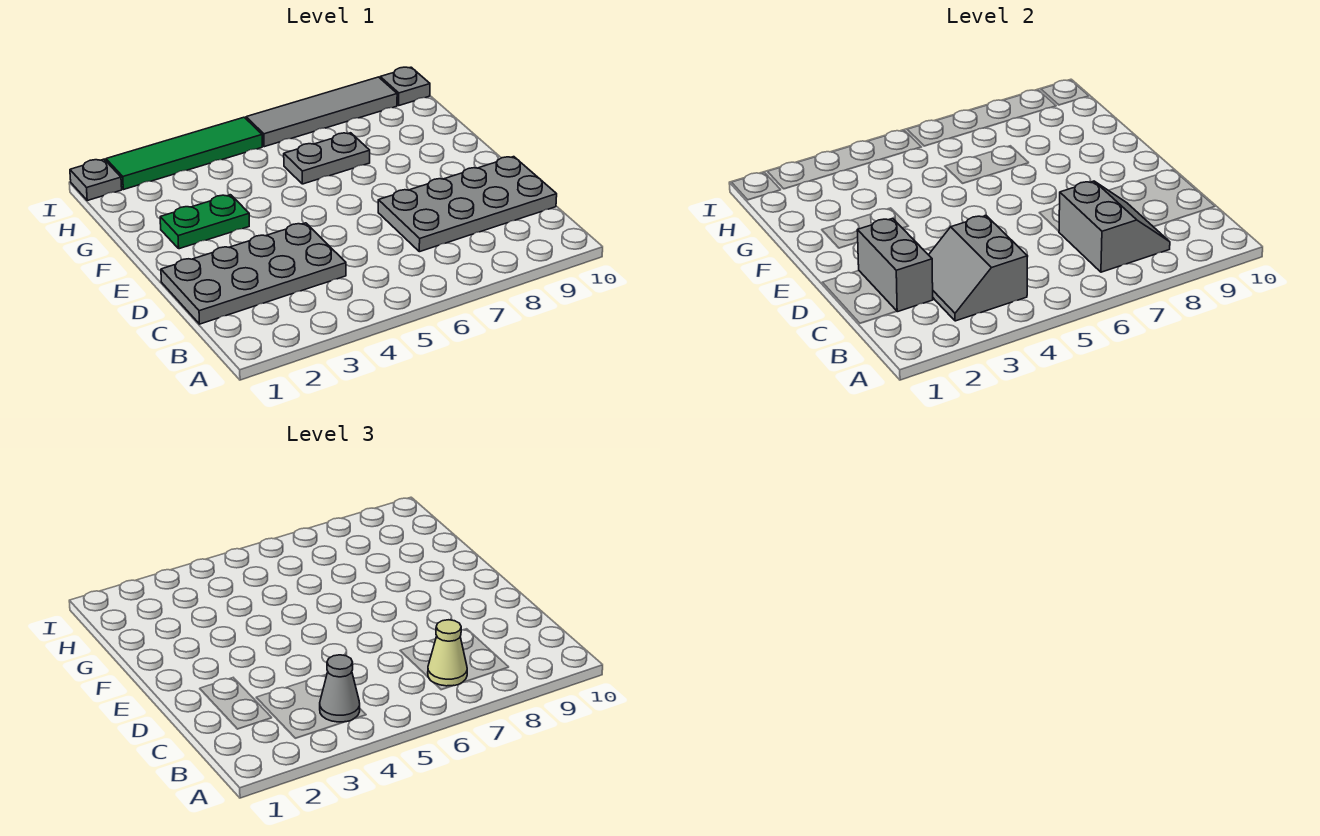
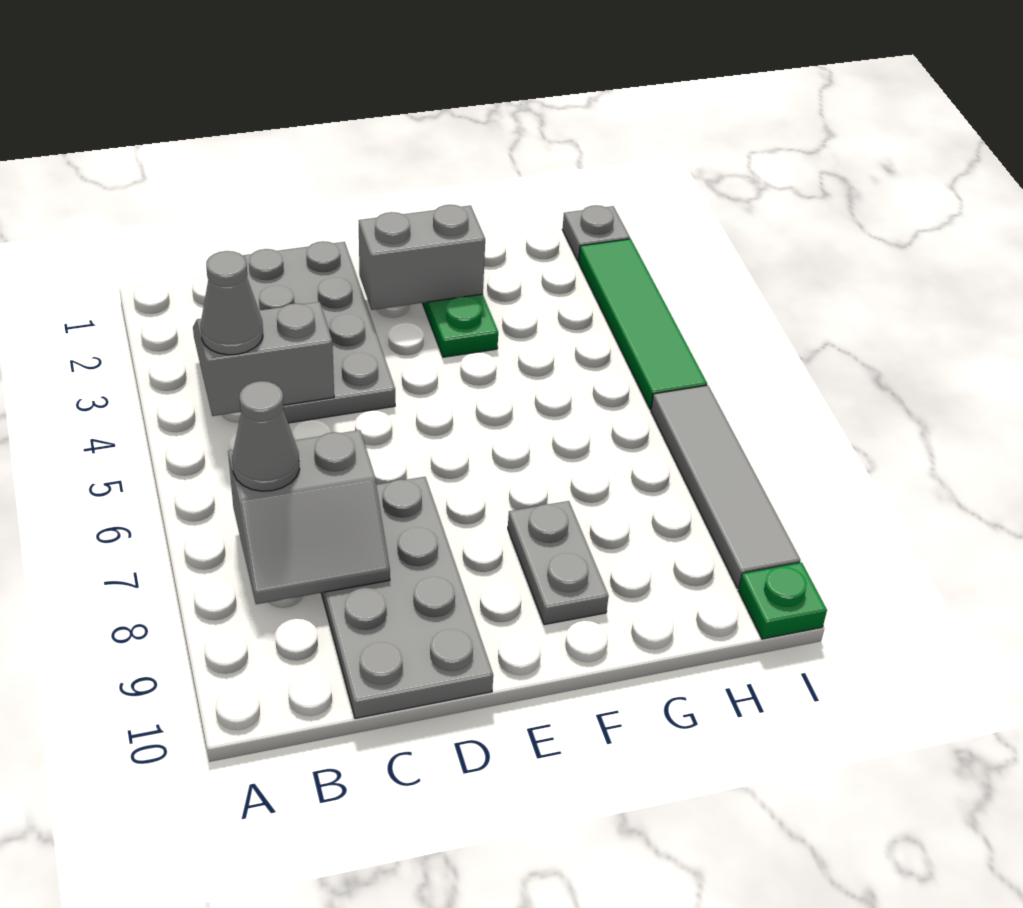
tan 1x1 cone [428,620,467,686] -> grey 1x1 cone [232,381,300,491]
grey 1x2 brick [857,218,933,312] -> grey 1x2 brick moved to [359,205,485,310]
grey 1x2 plate [284,133,370,184] -> grey 1x2 plate moved to [508,501,609,625]
grey 1x1 plate [380,67,430,105] -> green 1x1 plate [738,562,827,639]

